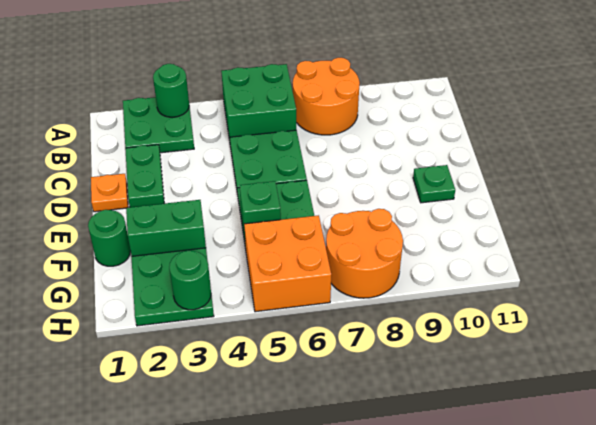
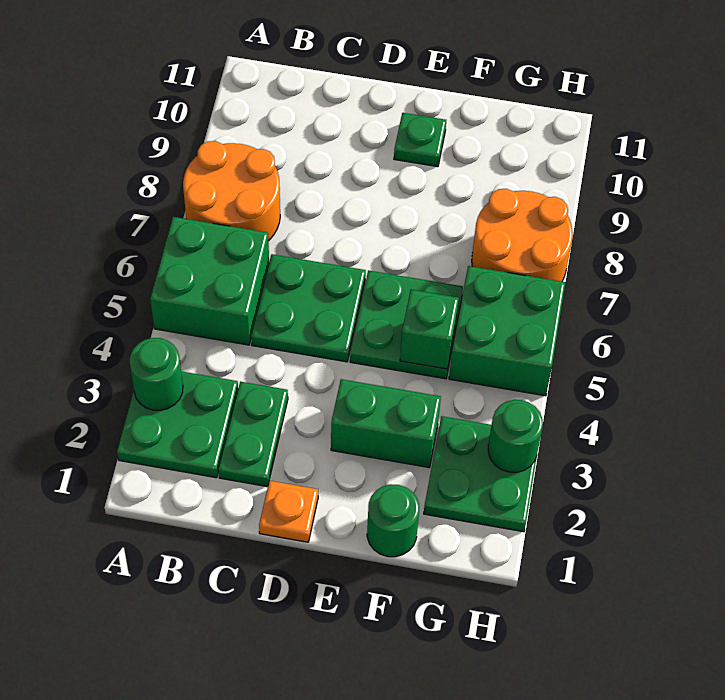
green 1x2 plate [125,145,164,207] -> green 1x2 plate turned to [219,382,288,487]
green 1x2 brick [126,200,206,256] -> green 1x2 brick turned to [331,379,441,468]
orange 2x2 brick [244,215,331,312] -> green 2x2 brick [449,266,565,396]

